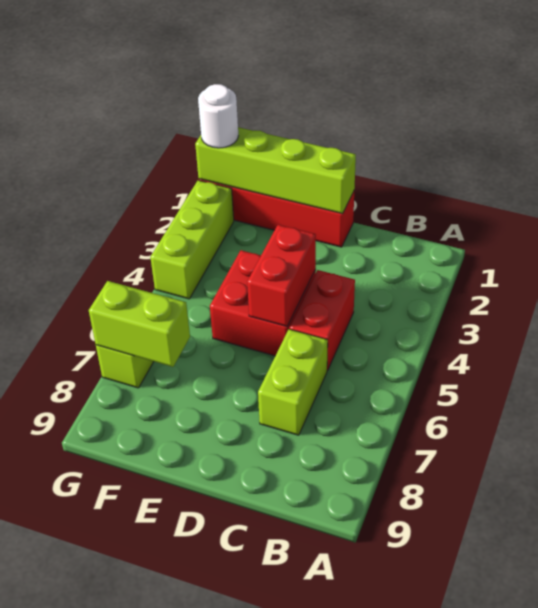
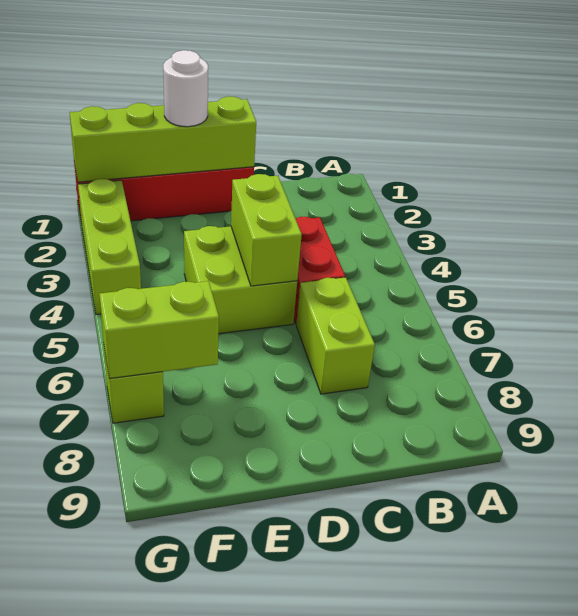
red 2x2 brick [210,250,316,356] -> lime 2x2 brick [184,226,297,334]
red 1x2 brick [247,225,316,326] -> lime 1x2 brick [231,174,302,286]
white 1x1 round brick [198,84,238,148] -> white 1x1 round brick moved to [163,50,208,127]

